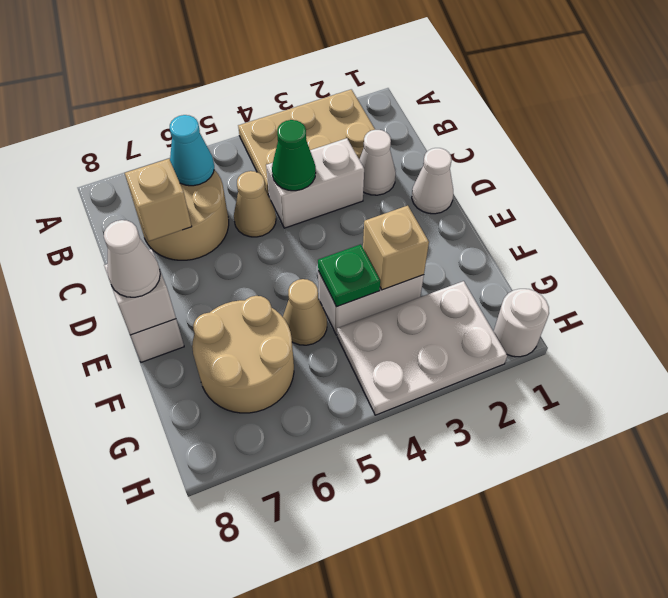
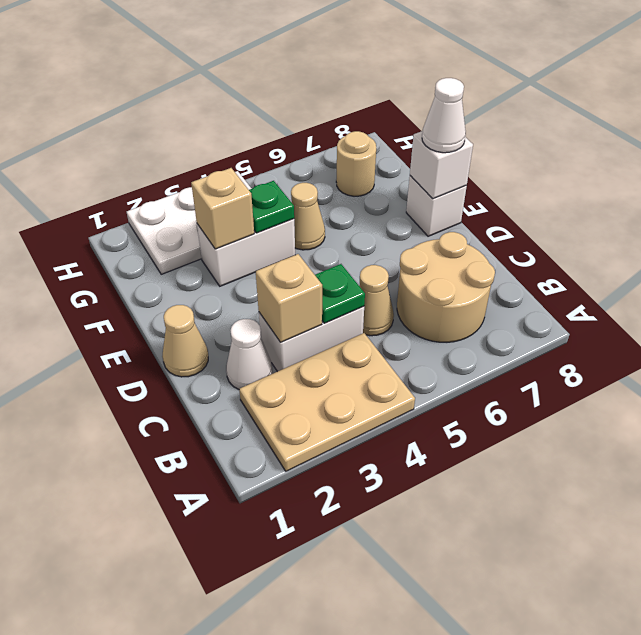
cyan 1x1 cone [170,115,214,186] -> none
green 1x1 cone [272,120,316,191] -> green 1x1 plate [315,264,365,323]
tan 1x1 brick [125,159,192,241] -> tan 1x1 brick moved to [256,254,322,342]
white 1x1 cone [412,148,453,214] -> tan 1x1 cone [162,305,208,377]
tan 2x2 round brick [192,296,294,413] -> tan 1x1 round brick [336,131,376,196]
white 1x1 round brick [494,289,549,357] -> none

